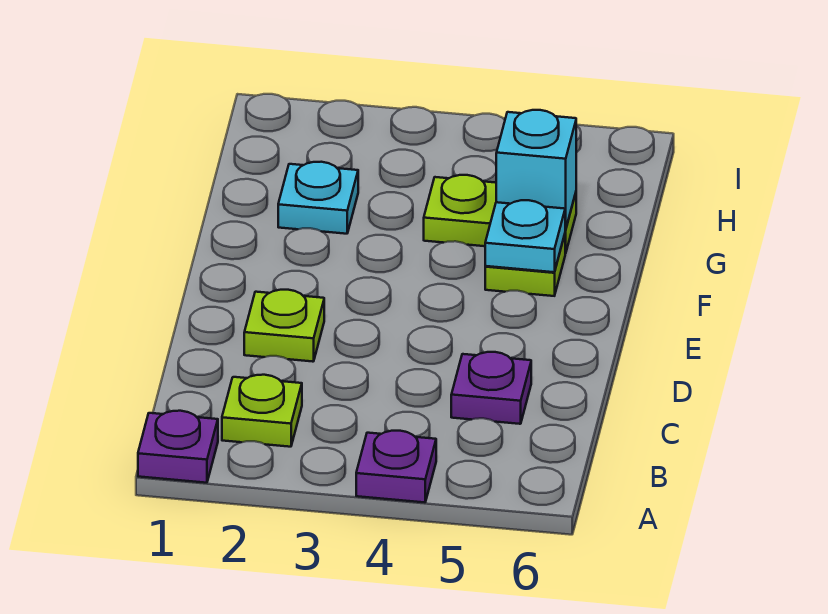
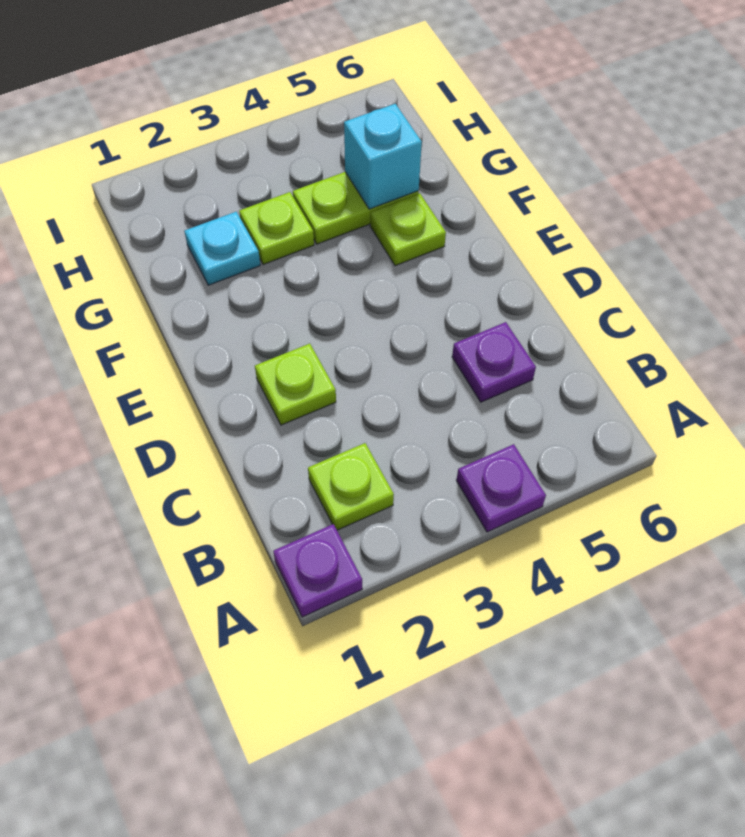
cyan 1x1 plate [485,200,566,272] -> none
none -> lime 1x1 plate [239,192,314,265]

